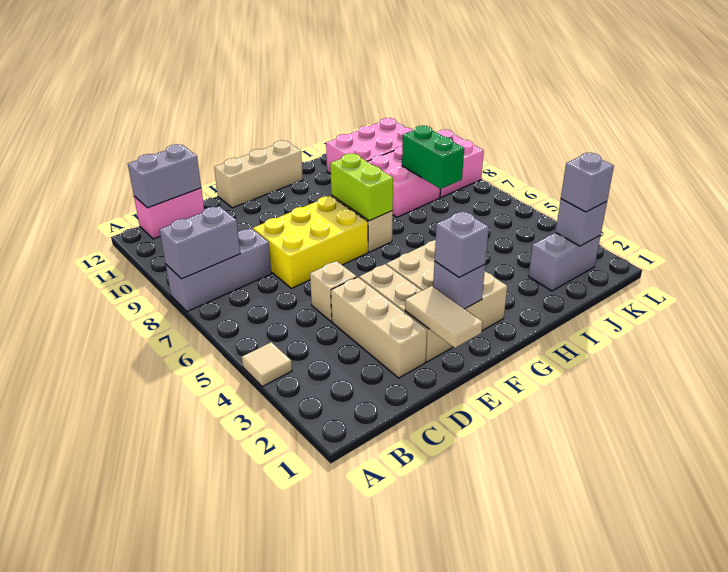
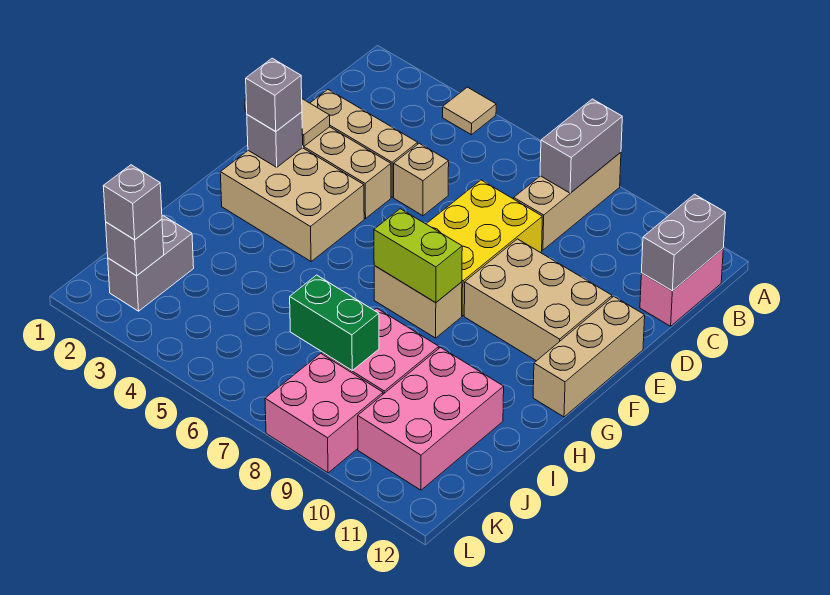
grey 1x3 brick [166,228,272,312] -> tan 1x3 brick [514,152,621,250]
none -> tan 2x3 brick [464,239,612,361]

